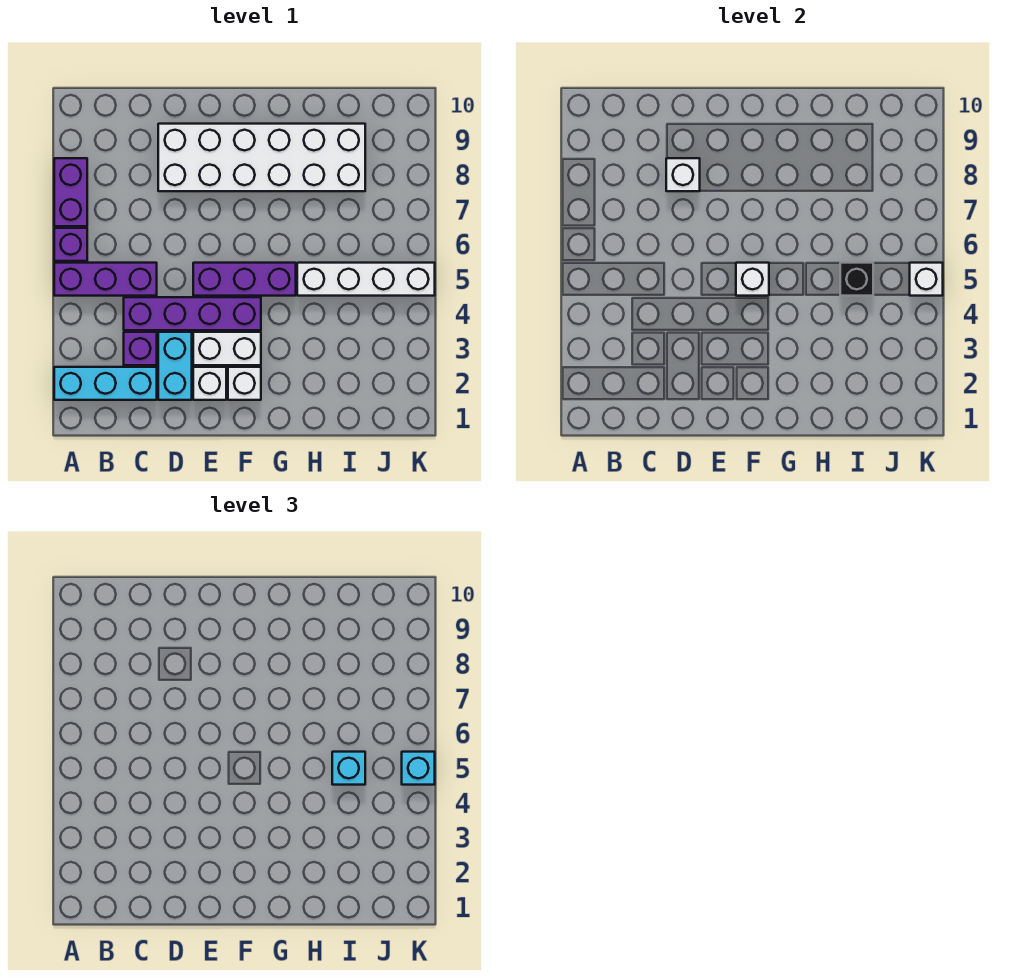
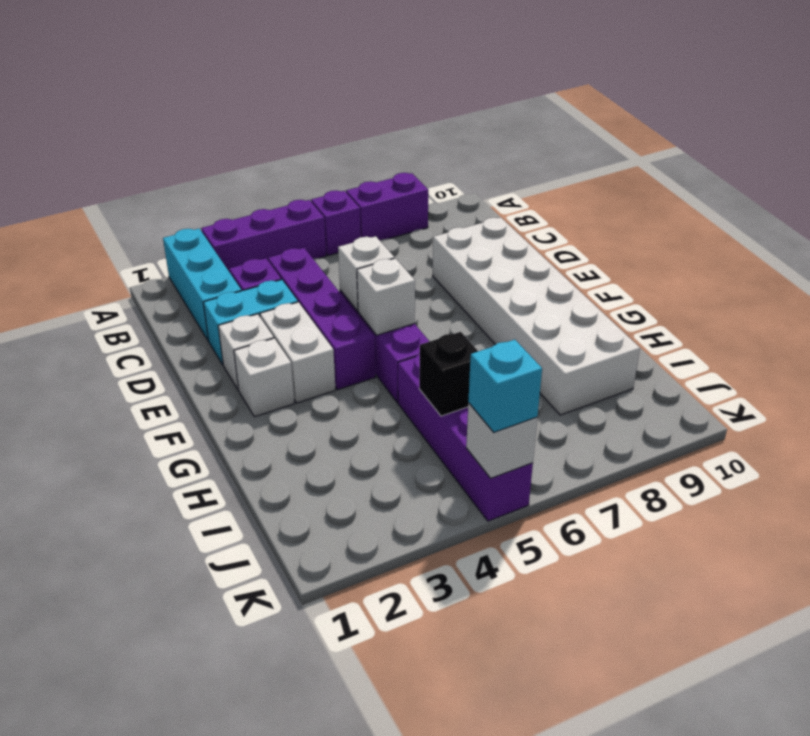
purple 1x3 brick [54,263,157,296] -> purple 1x3 brick turned to [201,200,326,271]
white 1x1 brick [666,158,700,191] -> white 1x1 brick moved to [338,236,394,311]
white 1x4 brick [297,263,435,296] -> purple 1x4 brick [398,354,533,521]
cyan 1x1 brick [332,752,365,785] -> none

